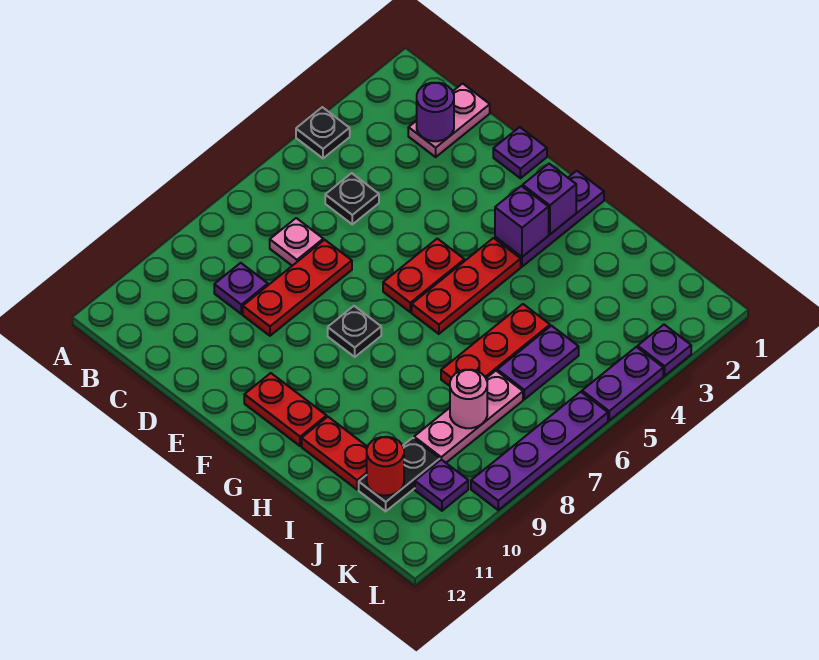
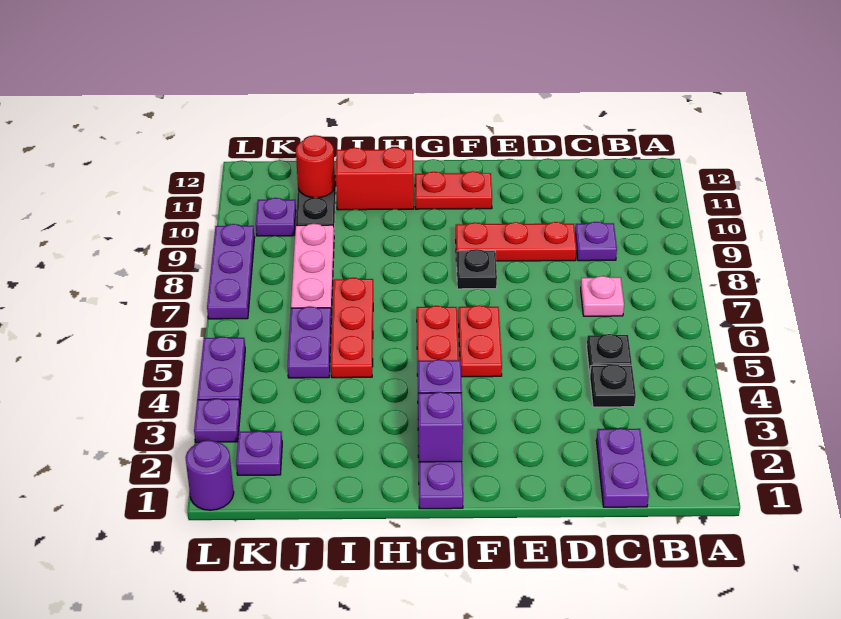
black 1x1 plate [296,107,350,158] -> black 1x1 plate moved to [590,364,636,407]
pink 1x2 plate [408,83,490,157] -> purple 1x2 plate [596,428,649,507]
purple 1x1 round brick [417,83,454,141] -> purple 1x1 round brick moved to [186,440,234,510]
red 1x3 plate [243,240,352,336] -> red 1x3 plate turned to [456,222,576,261]
purple 1x1 plate [493,127,547,178] -> purple 1x1 plate moved to [236,431,282,475]
red 1x2 plate [302,417,367,490] -> red 1x2 brick [336,147,414,210]
pink 1x1 round brick [450,370,487,428] -> none
purple 1x4 plate [471,392,608,510] -> purple 1x3 plate [207,224,255,319]

